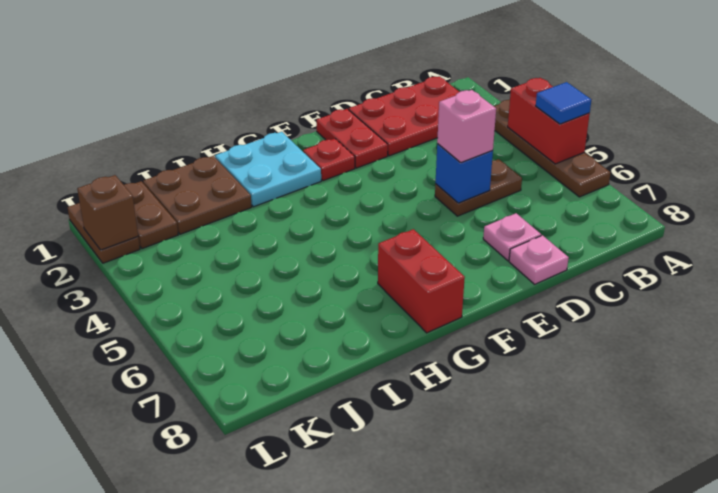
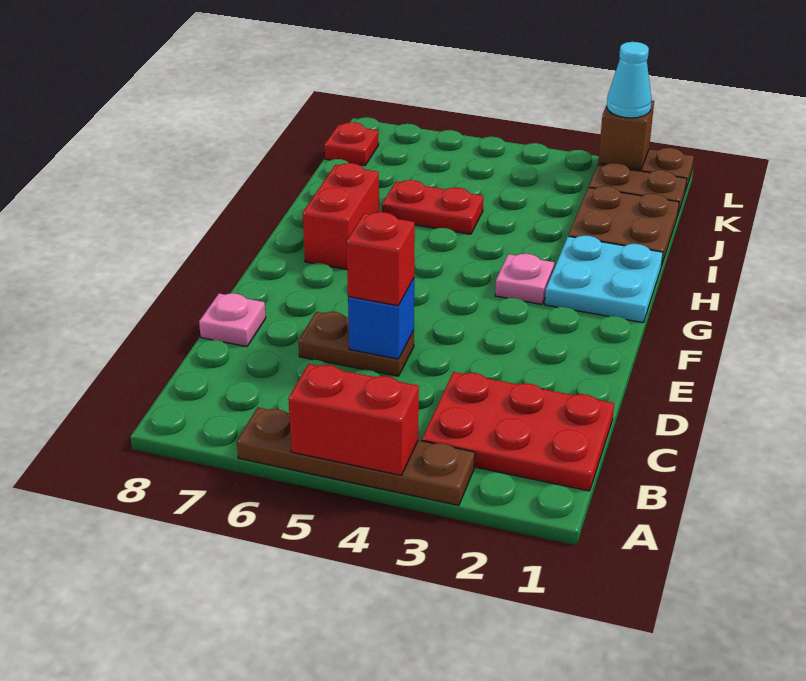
blue 1x1 tile [536,82,591,124] -> none
red 2x3 plate [349,76,459,156] -> red 2x3 plate turned to [422,372,614,491]
brown 1x2 plate [435,159,522,216] -> brown 1x2 plate turned to [298,312,414,376]
pink 1x1 brick [437,90,496,162] -> red 1x1 brick [347,212,415,306]
pink 1x1 plate [483,213,541,261] -> pink 1x1 plate moved to [495,254,554,304]
red 1x2 plate [317,109,388,168] -> red 1x2 plate moved to [382,180,483,234]
red 1x1 plate [303,139,355,181] -> red 1x1 plate moved to [325,122,379,166]
red 1x2 brick [378,229,465,333] -> red 1x2 brick turned to [303,163,379,269]
none -> cyan 1x1 cone [607,42,652,118]

